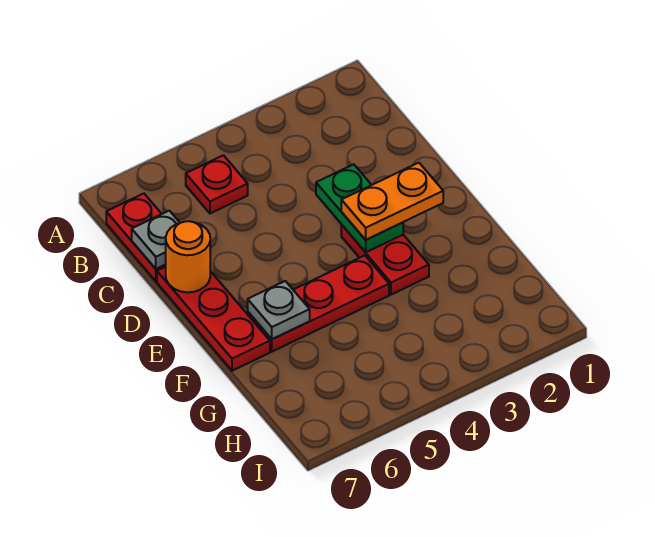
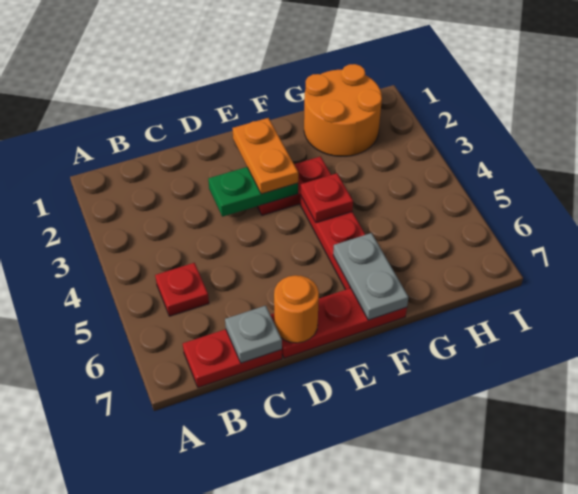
none -> red 1x1 plate [301,173,353,223]
grey 1x1 plate [248,281,310,339] -> grey 1x2 plate [333,233,408,320]
none -> orange 2x2 round brick [304,64,382,156]

